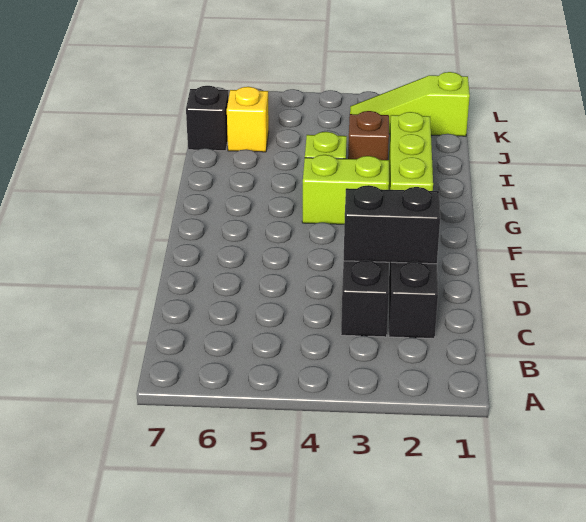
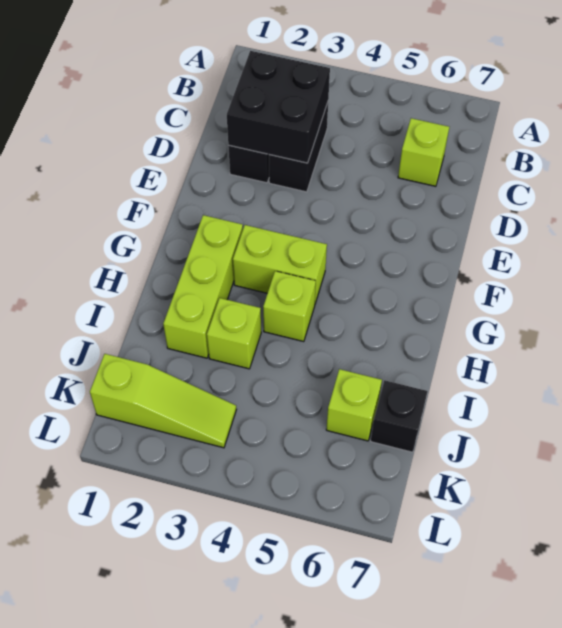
none -> lime 1x1 brick [398,118,449,186]
black 1x2 brick [344,185,440,264] -> black 2x2 brick [227,51,330,163]
brown 1x1 brick [348,111,389,160] -> lime 1x1 brick [207,298,261,369]
yellow 1x1 brick [227,87,269,152] -> lime 1x1 brick [326,369,382,441]

